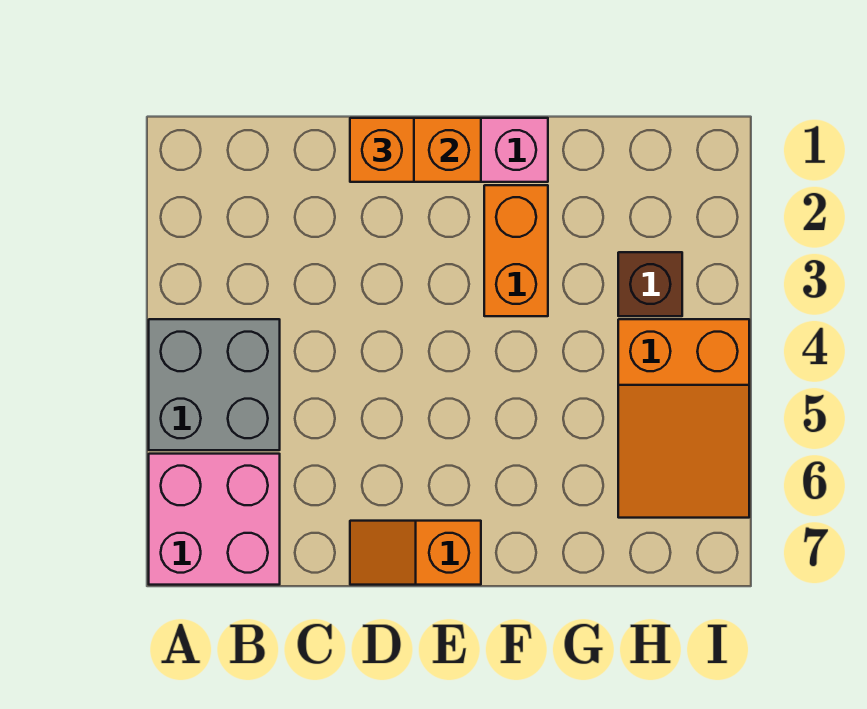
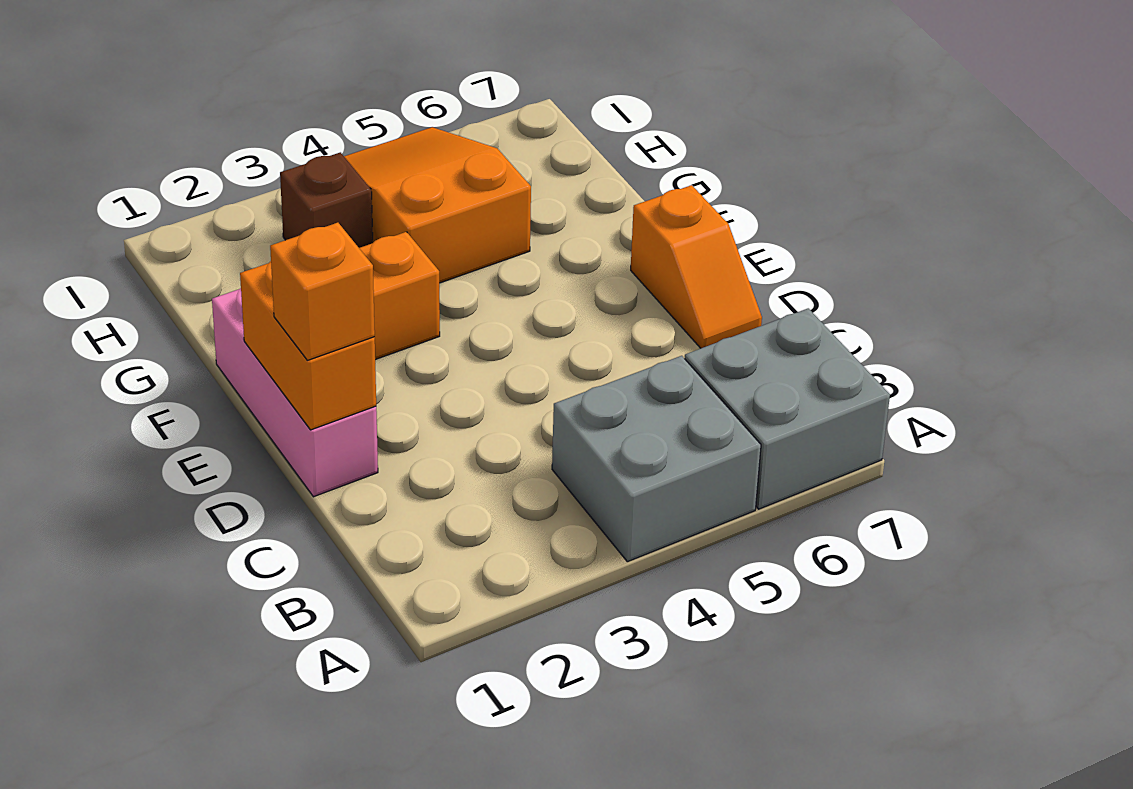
pink 2x2 brick [149,454,280,585] -> grey 2x2 brick [685,308,890,509]
orange 2x3 slope [618,319,749,518] -> orange 2x3 slope turned to [344,127,531,283]

